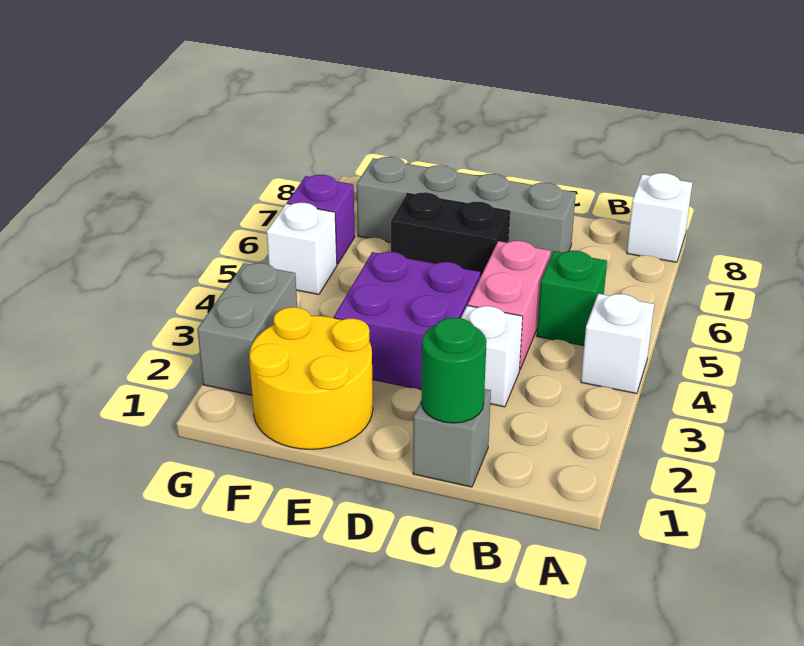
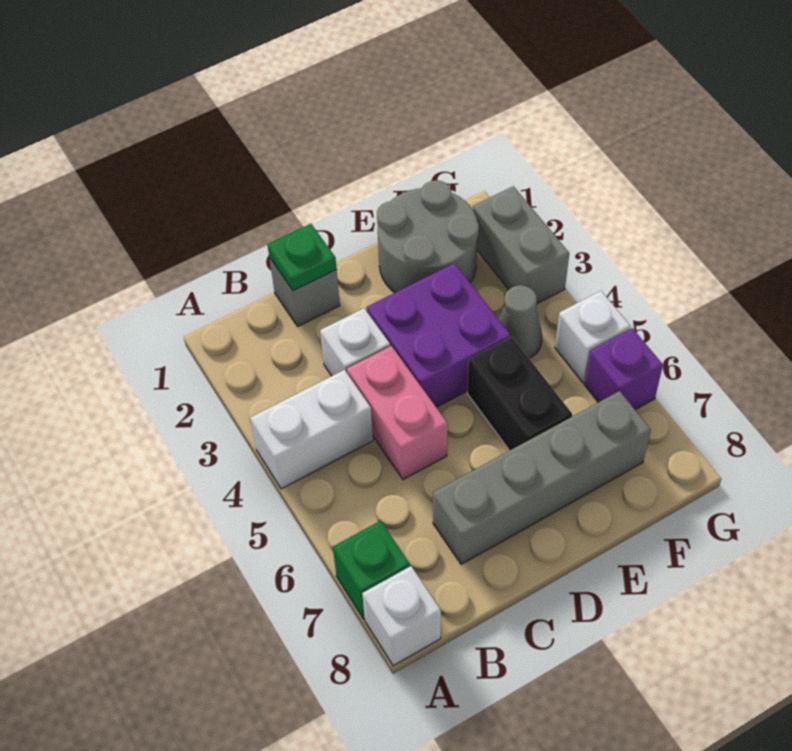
white 1x1 brick [581,294,654,394] -> white 1x2 brick [250,370,373,489]
green 1x1 brick [537,251,607,346] -> green 1x1 brick moved to [333,521,410,619]
green 1x1 round brick [421,318,487,423] -> green 1x1 plate [267,224,337,290]
black 1x2 brick [391,192,510,277] -> black 1x2 brick turned to [467,337,572,451]
yellow 2x2 round brick [249,307,373,449] -> grey 2x2 round brick [377,180,479,293]
none -> grey 1x1 cone [498,285,542,358]

